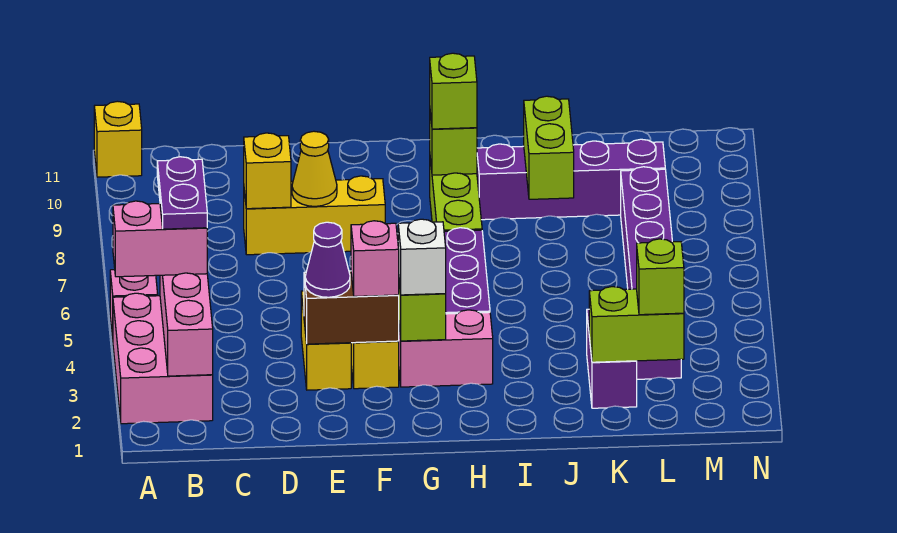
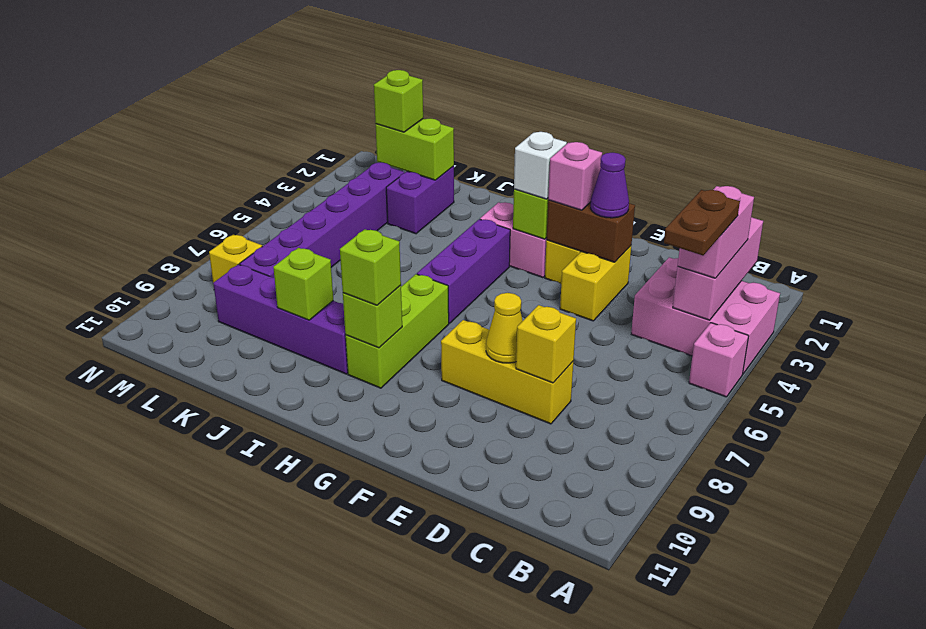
pink 2x3 brick [113,293,213,424] -> pink 2x3 brick turned to [631,257,780,374]
pink 1x2 brick [113,201,207,277] -> pink 1x2 brick turned to [678,186,754,278]
yellow 1x1 brick [94,101,142,177] -> yellow 1x1 brick moved to [209,235,262,283]
purple 1x2 plate [157,157,207,229] -> brown 1x2 plate [664,190,740,255]
lime 1x2 brick [524,96,574,199] -> lime 1x1 brick [273,248,333,320]

